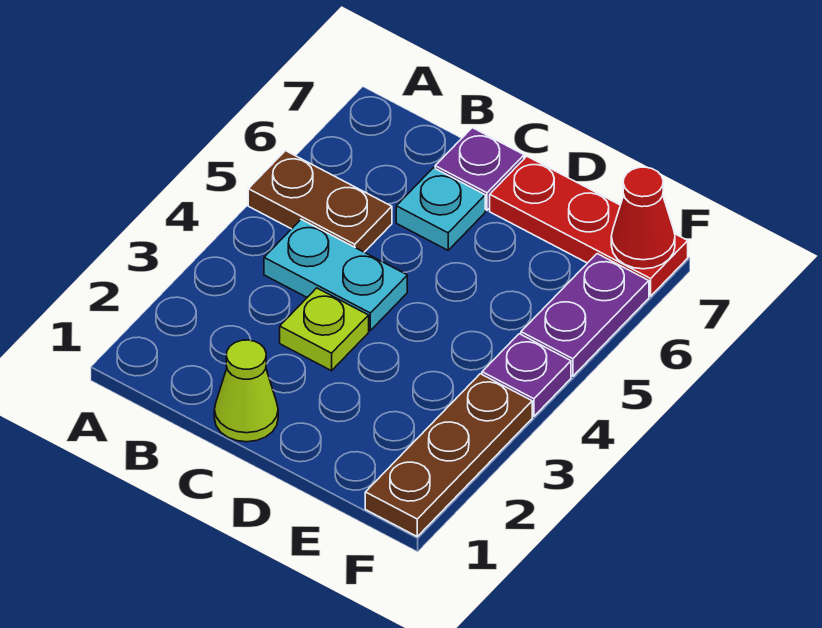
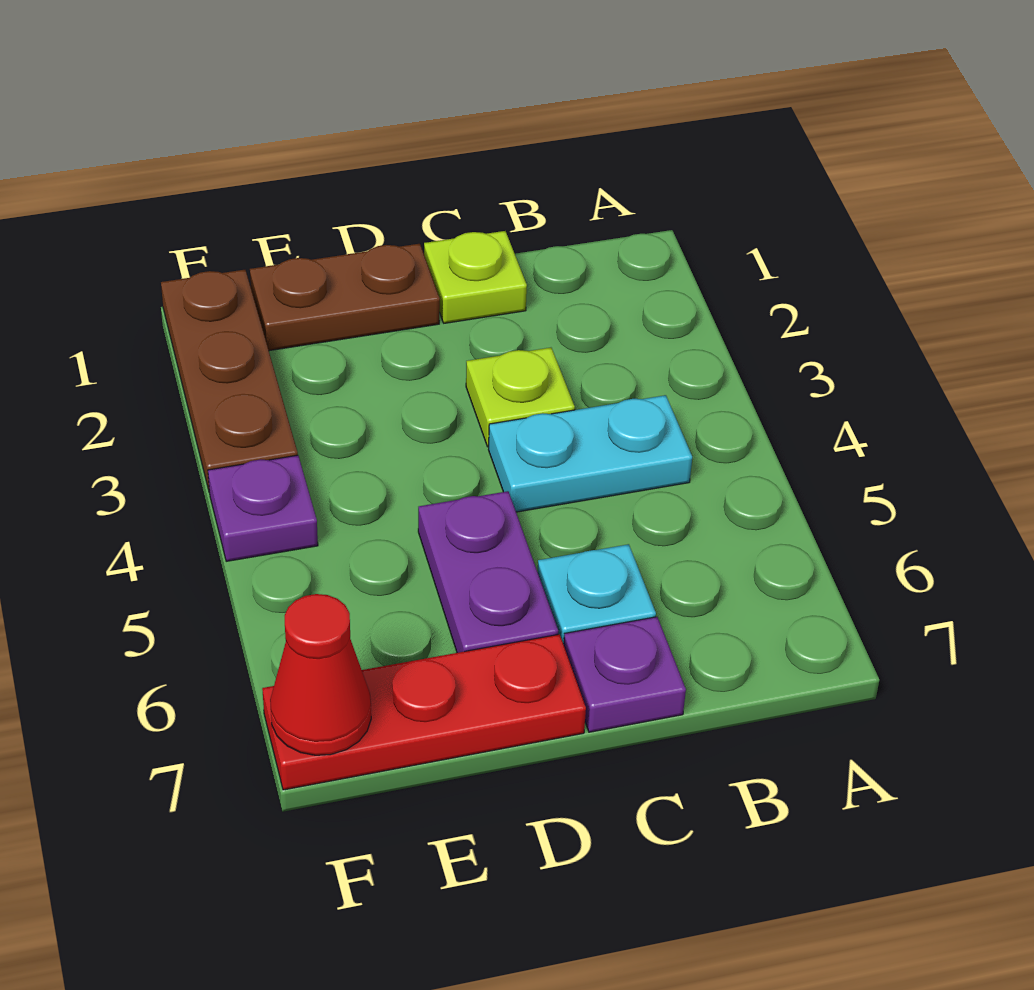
brown 1x2 plate [248,151,392,252] -> brown 1x2 plate moved to [250,244,440,351]
lime 1x1 cone [214,340,278,442] -> lime 1x1 plate [424,231,527,323]
purple 1x2 plate [521,254,649,376] -> purple 1x2 plate moved to [418,491,558,653]

